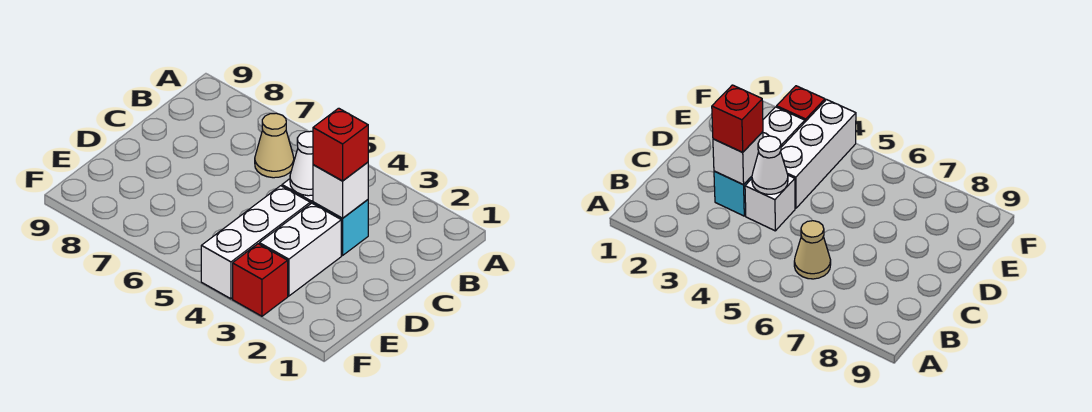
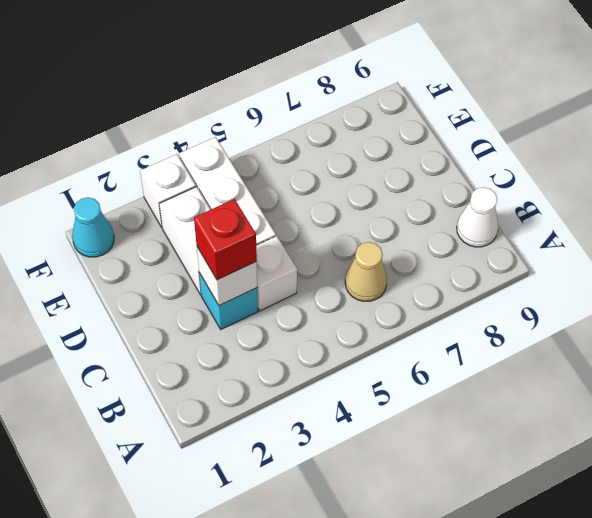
white 1x1 cone [290,131,313,196] -> white 1x1 cone moved to [457,187,498,247]
none -> cyan 1x1 cone [72,197,114,257]
red 1x1 brick [233,244,288,316] -> white 1x1 brick [140,154,196,227]

